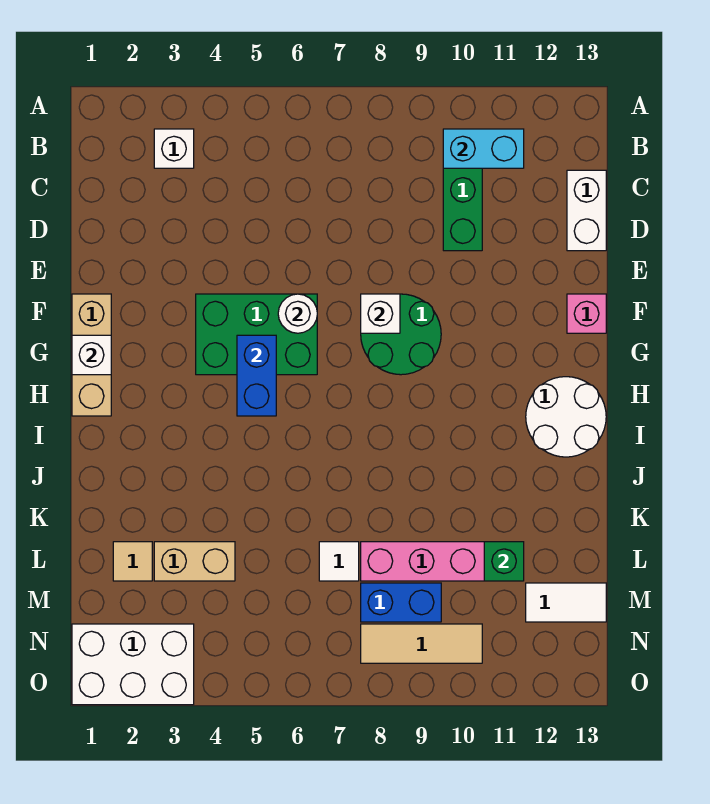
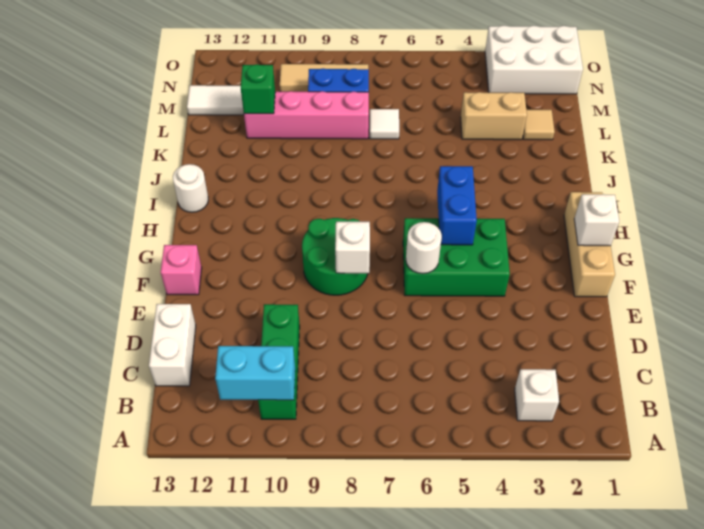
white 2x2 round brick [526,377,606,457] -> white 1x1 round brick [173,164,208,212]

